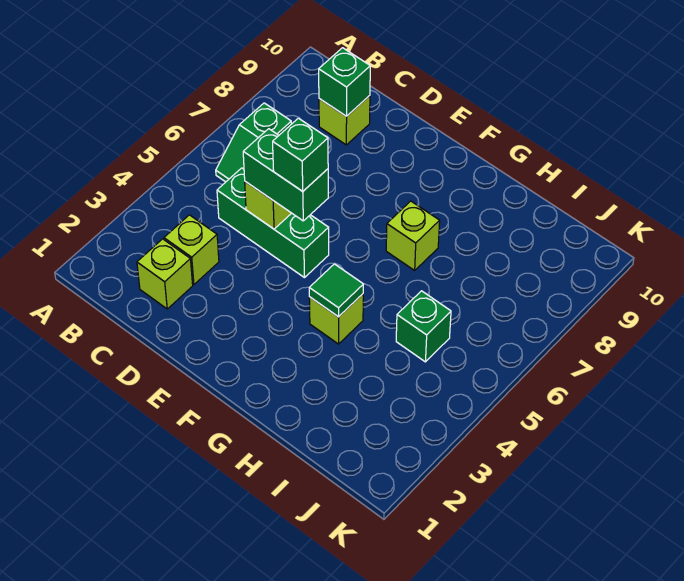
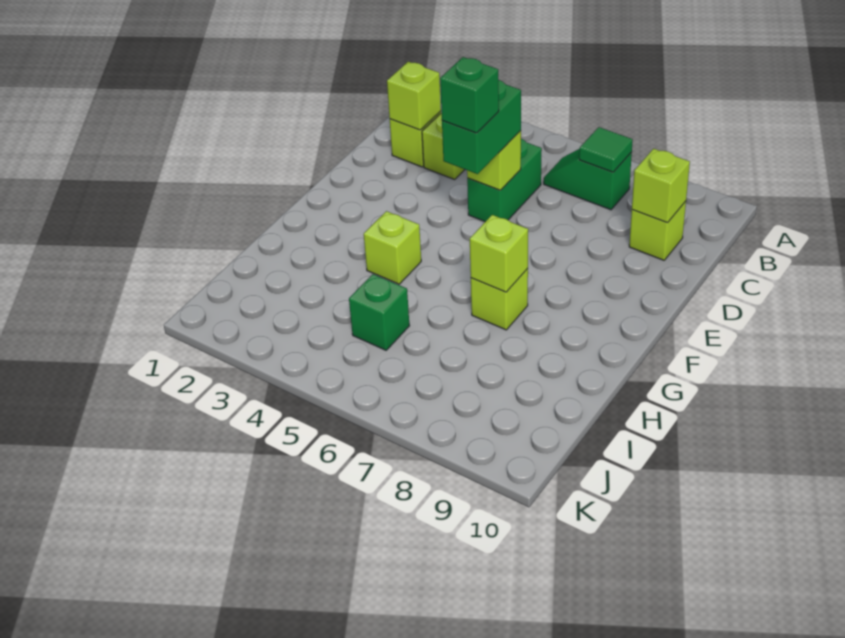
none -> lime 1x1 brick [387,62,441,130]
green 1x3 brick [217,168,329,278] -> green 1x2 brick [467,139,542,222]
green 1x1 brick [319,48,370,116] -> lime 1x1 brick [632,149,690,223]
green 1x1 tile [309,264,363,317] -> green 1x1 tile moved to [579,127,633,172]
none -> lime 1x1 brick [470,215,528,292]

